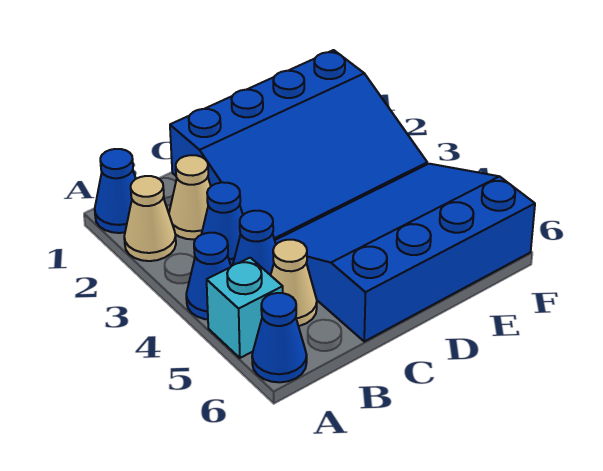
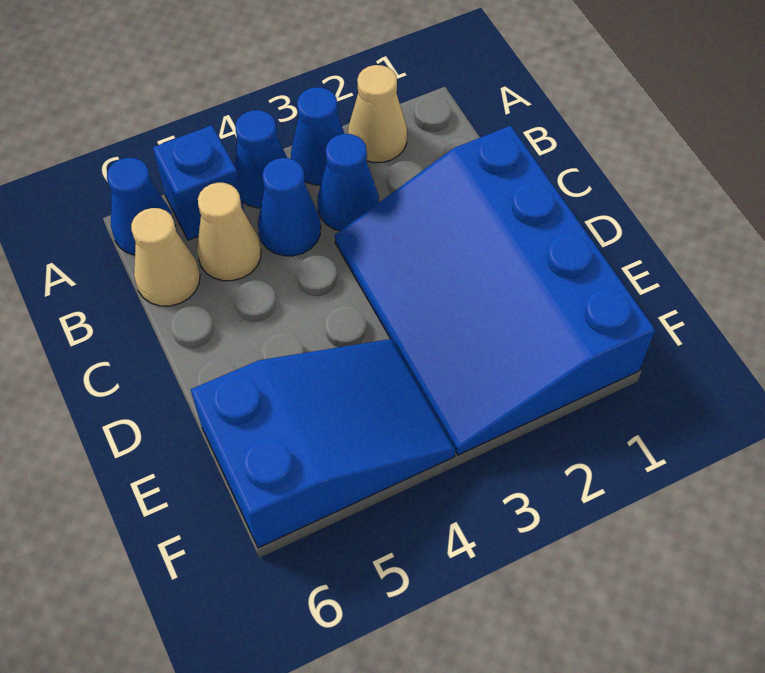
blue 1x1 cone [95,149,136,233] -> blue 1x1 cone moved to [291,87,344,185]
cyan 1x1 brick [207,258,283,358] -> blue 1x1 brick [153,125,244,240]
tan 1x1 cone [169,155,211,240] -> tan 1x1 cone moved to [131,208,200,306]
blue 3x4 slope [275,164,535,341] -> blue 2x3 slope [191,339,455,548]

